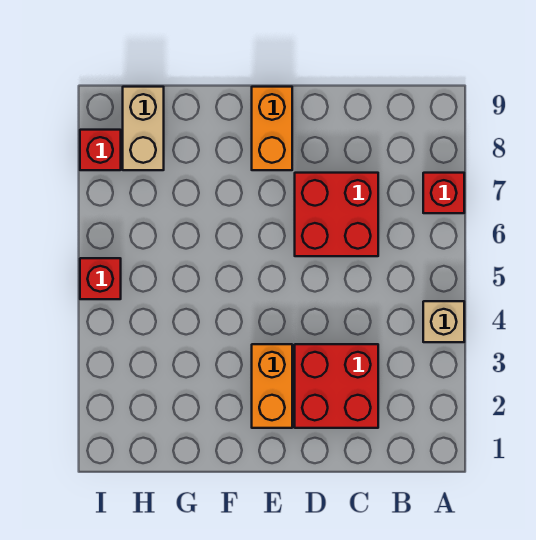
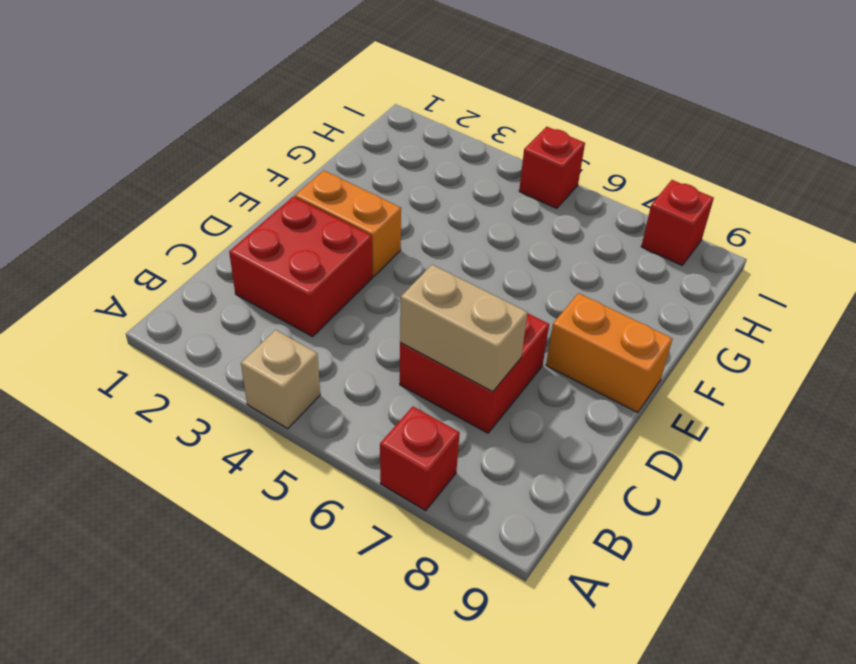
tan 1x2 brick [123,87,164,170] -> tan 1x2 brick moved to [400,265,527,392]

